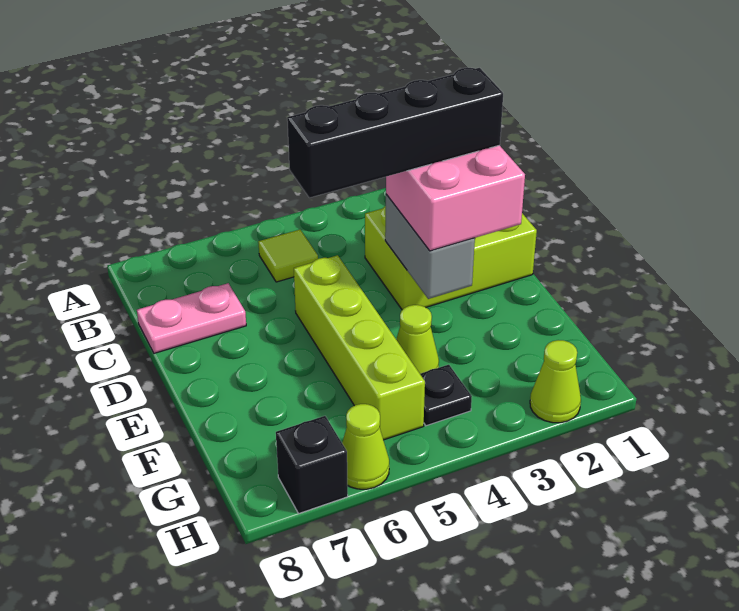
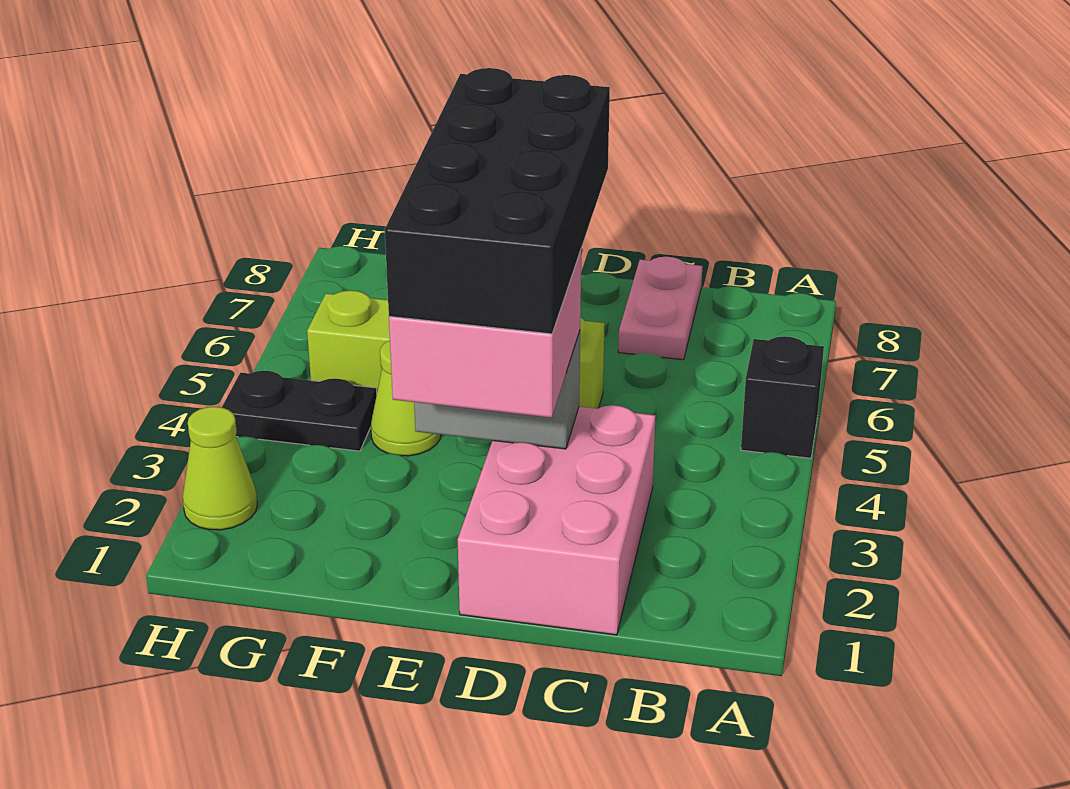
lime 1x1 tile [258,230,318,282] -> none
lime 2x3 brick [365,206,537,310] -> pink 2x3 brick [458,405,656,635]
black 1x4 brick [287,68,503,198] -> black 2x4 brick [385,68,610,334]
black 1x1 plate [420,365,472,426] -> black 1x2 plate [222,371,377,451]
lime 1x1 cone [342,404,389,489] -> none
black 1x1 brick [276,416,348,513] -> black 1x1 brick moved to [741,336,824,458]

